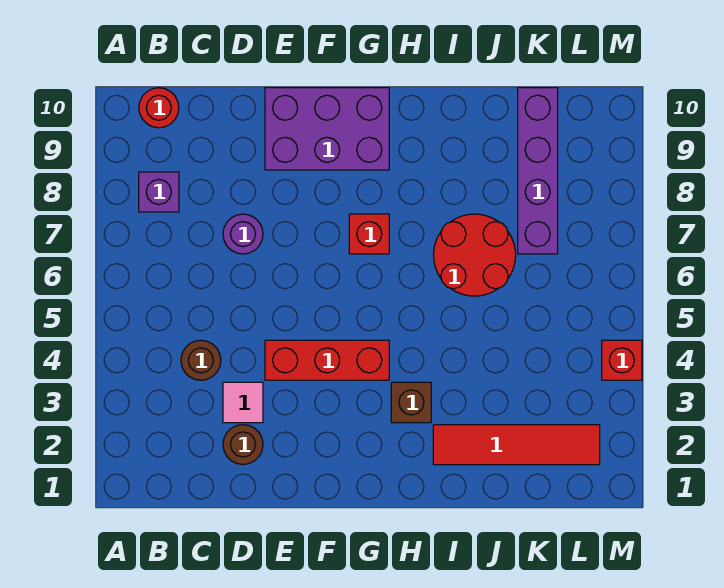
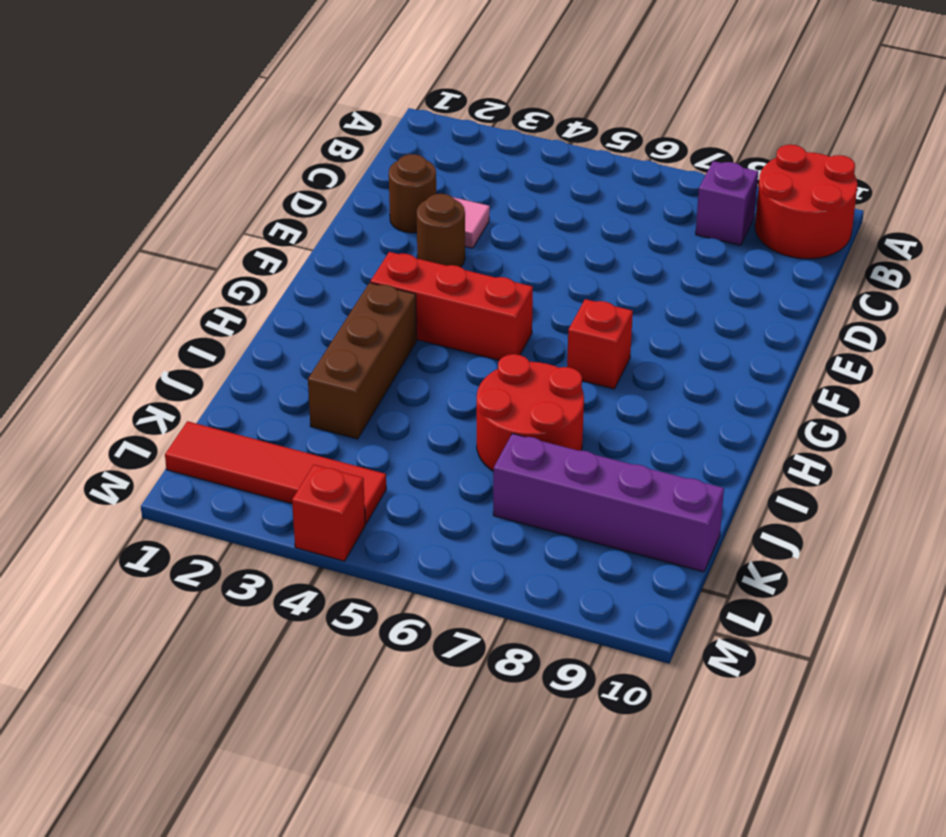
red 1x1 round brick [139,88,179,128] -> red 2x2 round brick [755,145,857,259]
brown 1x1 round brick [181,340,221,380] -> brown 1x1 round brick moved to [417,194,465,267]
purple 1x1 round brick [223,214,263,254] -> none
red 1x3 brick [265,340,389,380] -> red 1x3 brick turned to [370,252,533,360]
purple 2x3 brick [265,88,389,170] -> none
brown 1x1 brick [391,382,431,423] -> brown 1x3 brick [308,283,417,439]
red 1x4 tile [433,425,600,465] -> red 1x4 tile turned to [165,421,386,524]

